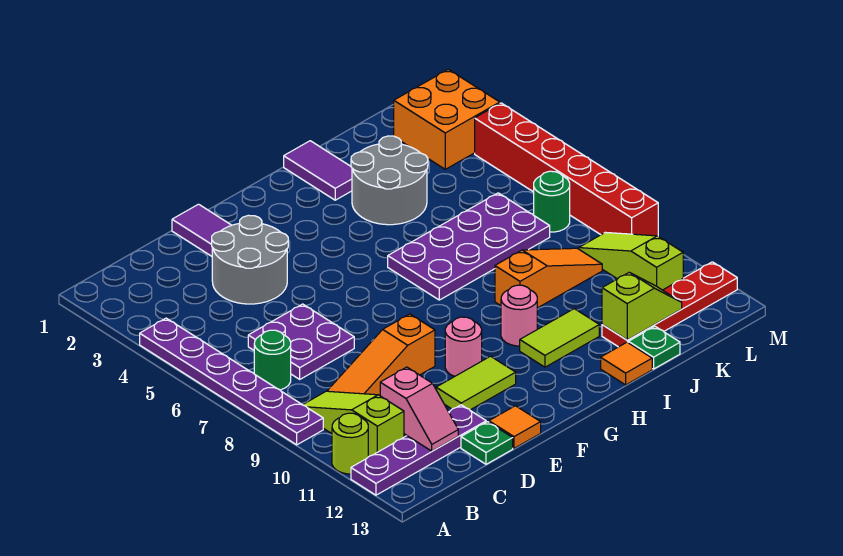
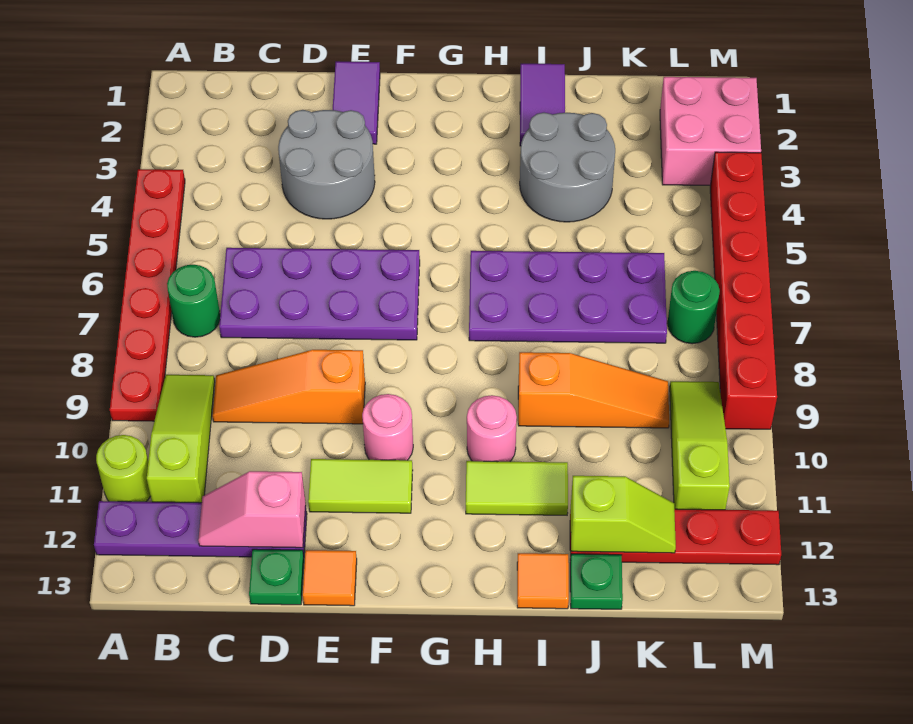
purple 1x6 plate [140,318,323,445] -> red 1x6 plate [110,169,185,421]
purple 2x2 plate [248,304,354,379] -> purple 2x4 plate [219,248,420,340]
pink 1x2 slope [380,367,458,451] -> pink 1x2 slope turned to [198,471,306,548]
orange 2x2 brick [394,69,500,169] -> pink 2x2 brick [660,77,761,185]

